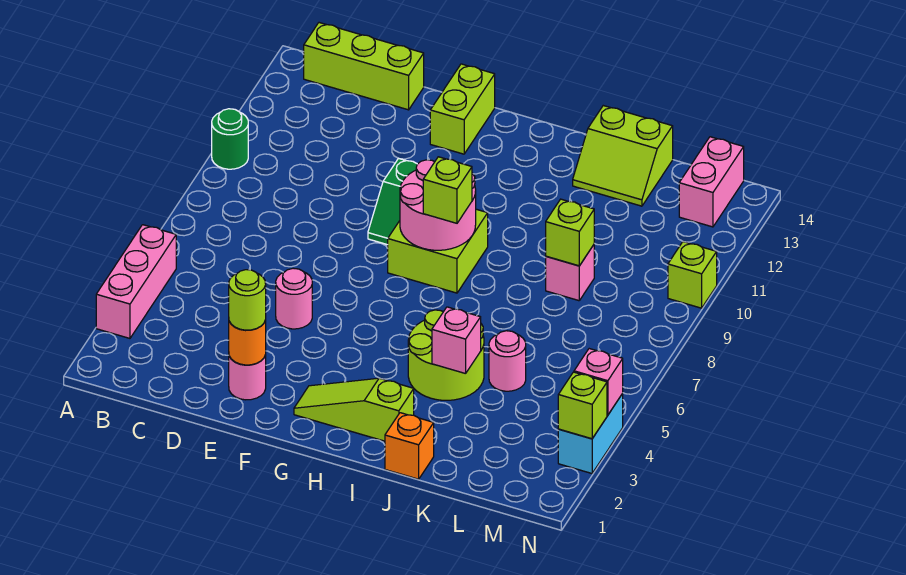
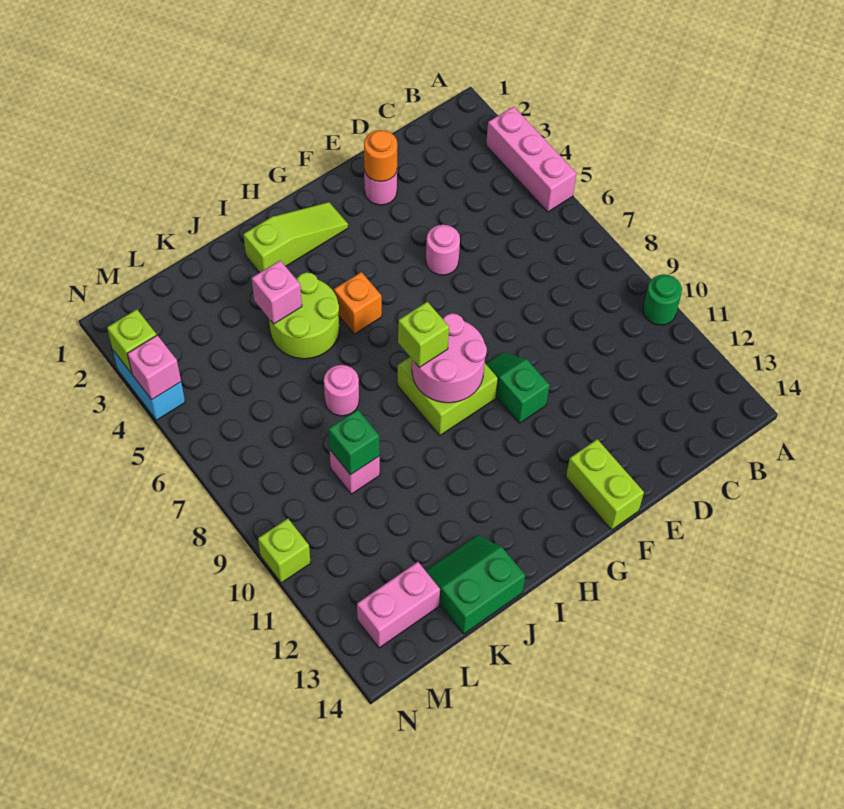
lime 1x3 brick [304,23,424,110] -> none
lime 1x1 round brick [229,270,266,330] -> none
orange 1x1 brick [385,413,434,479] -> orange 1x1 brick moved to [334,272,382,334]
lime 2x2 slope [573,106,673,206] -> green 2x2 slope [426,535,525,634]
pink 1x1 round brick [489,331,526,391] -> pink 1x1 round brick moved to [324,365,359,416]
lime 1x1 brick [546,199,594,266] -> green 1x1 brick [328,410,380,475]
pink 1x2 brick [679,137,744,227] -> pink 1x2 brick turned to [357,562,440,648]

